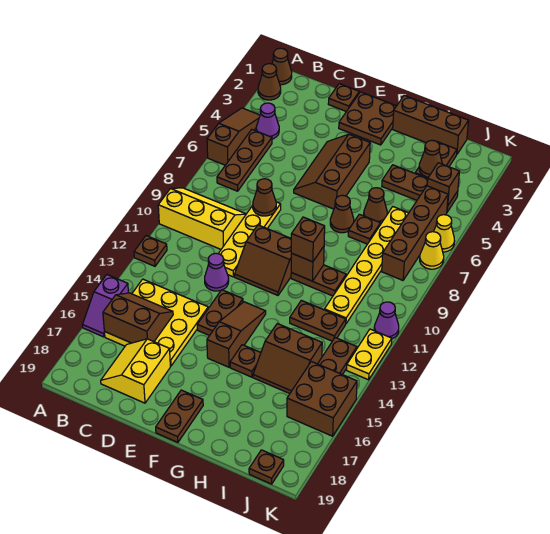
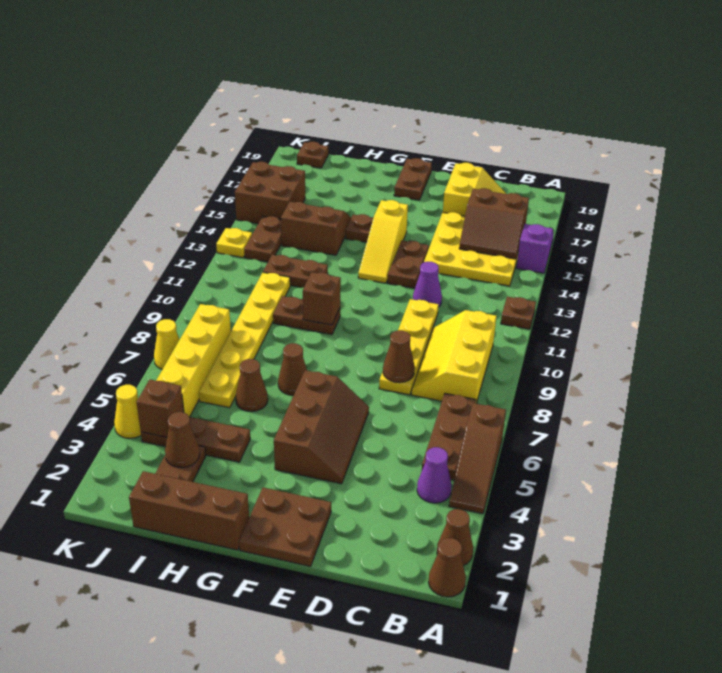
yellow 2x3 slope [158,188,246,249] -> yellow 2x3 slope turned to [411,310,496,404]
brown 1x1 plate [328,84,359,111] -> none
brown 2x2 slope [235,225,291,295] -> none
brown 1x3 slope [207,302,266,367] -> yellow 1x3 slope [358,200,408,283]
brown 1x1 brick [291,217,325,262] -> none
brown 1x1 plate [348,214,380,244] -> none
brown 1x4 brick [382,186,448,280] -> yellow 1x4 brick [156,304,231,417]
yellow 1x1 cone [434,215,454,252] -> yellow 1x1 cone moved to [114,385,141,438]
purple 1x1 cone [374,302,399,339] -> none
yellow 1x2 plate [347,329,392,380] -> yellow 1x1 plate [216,228,252,257]

